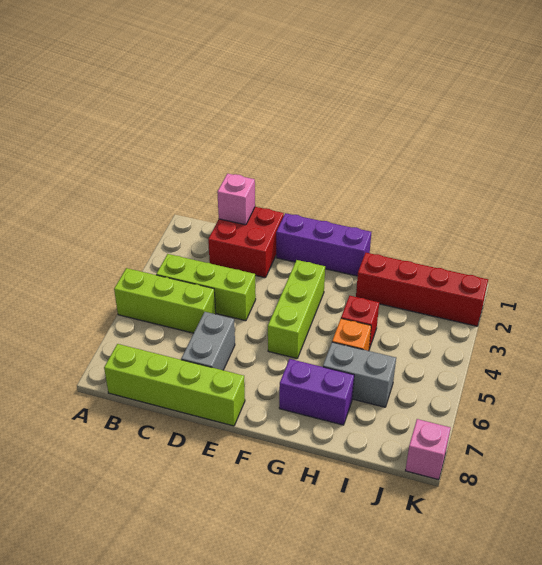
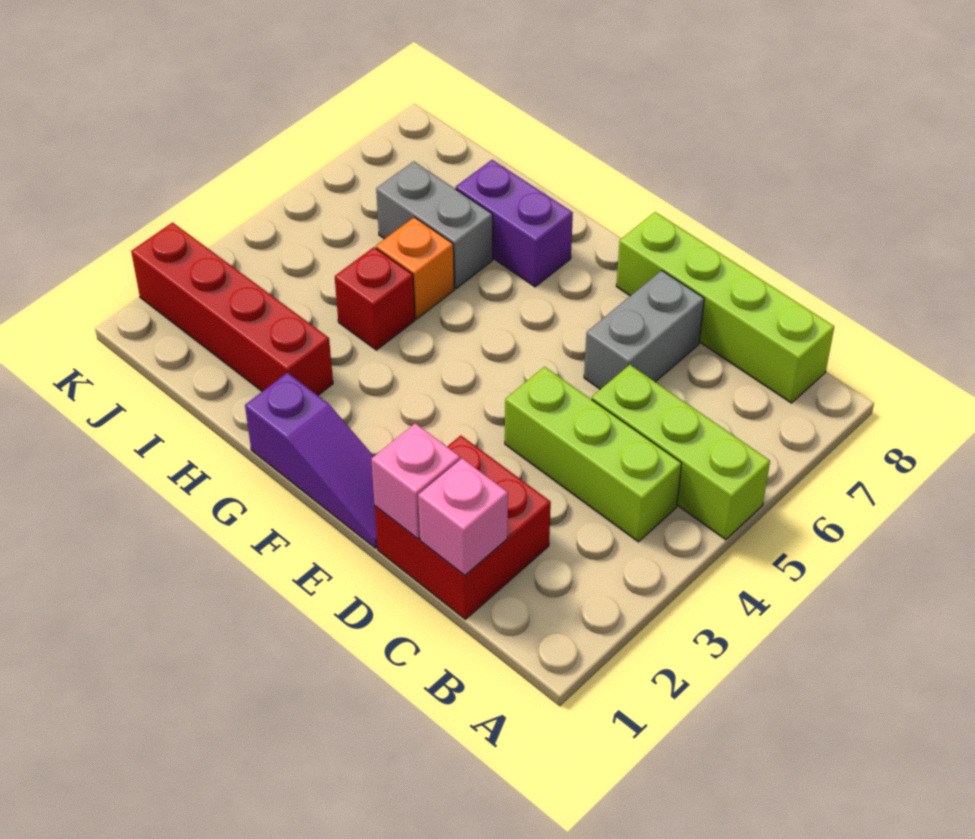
purple 1x3 brick [276,213,371,276] -> purple 1x3 slope [245,373,378,548]
lime 1x3 brick [268,260,325,358] -> none
pink 1x1 brick [405,419,450,480] -> pink 1x1 brick moved to [371,423,460,539]

